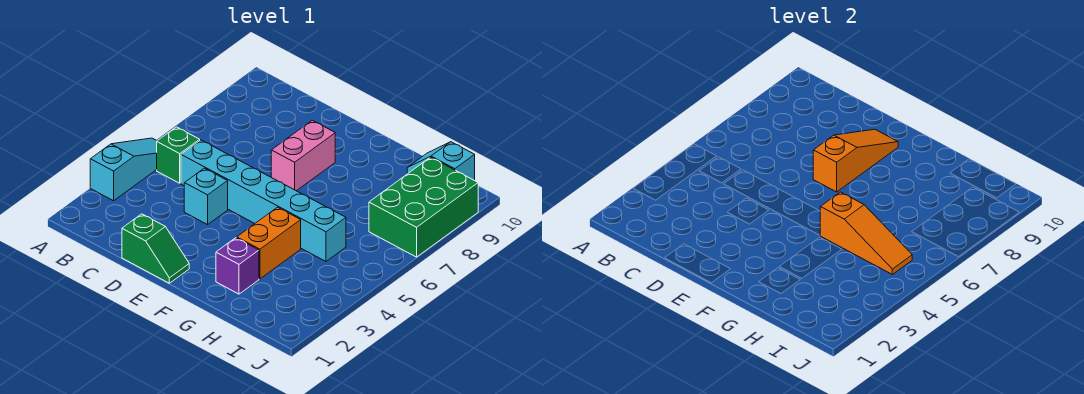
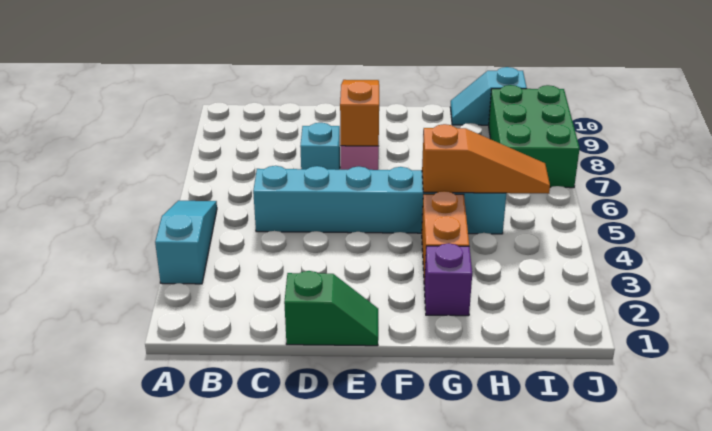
green 1x1 brick [157,127,200,183] -> none
cyan 1x1 brick [184,168,228,225] -> cyan 1x1 brick moved to [300,123,340,170]

